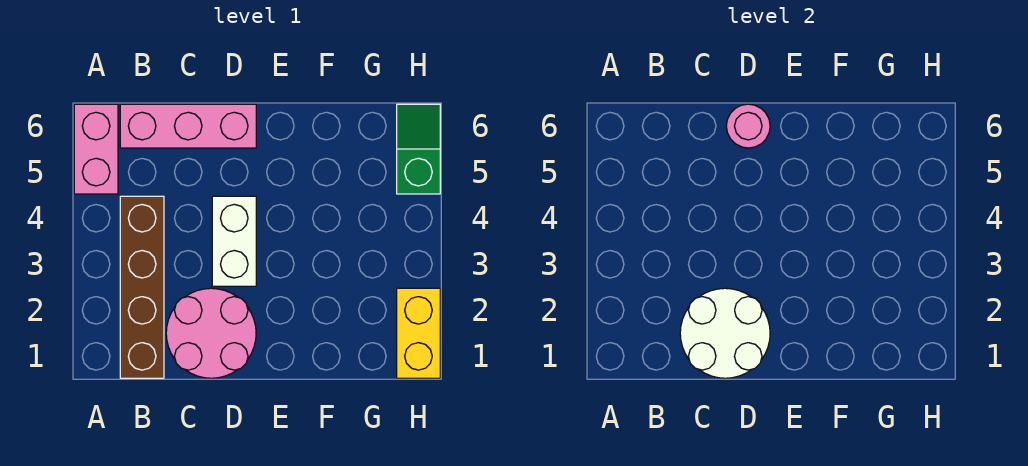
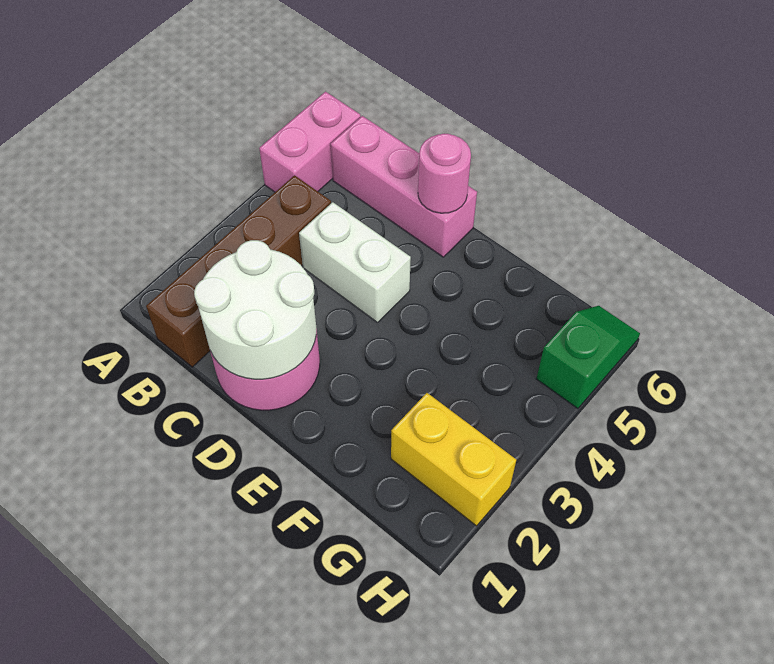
white 1x2 brick [212,196,256,286] -> white 1x2 brick turned to [299,202,411,323]
yellow 1x2 brick [397,288,440,378] -> yellow 1x2 brick turned to [391,393,516,526]

